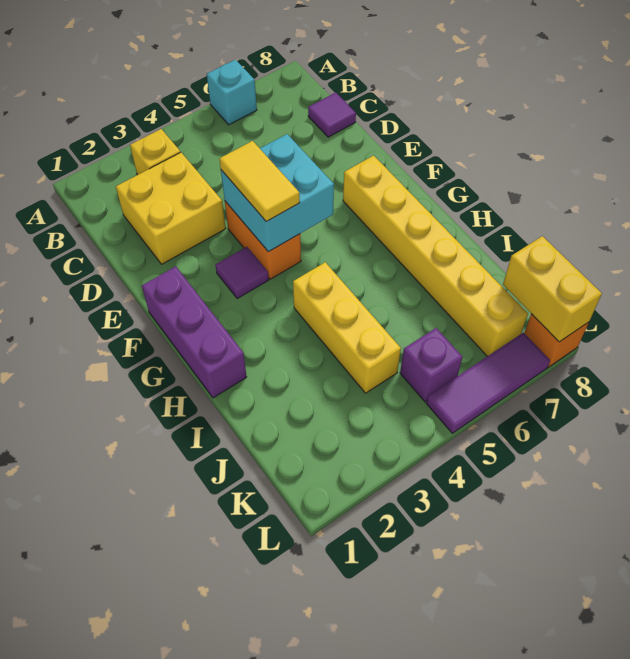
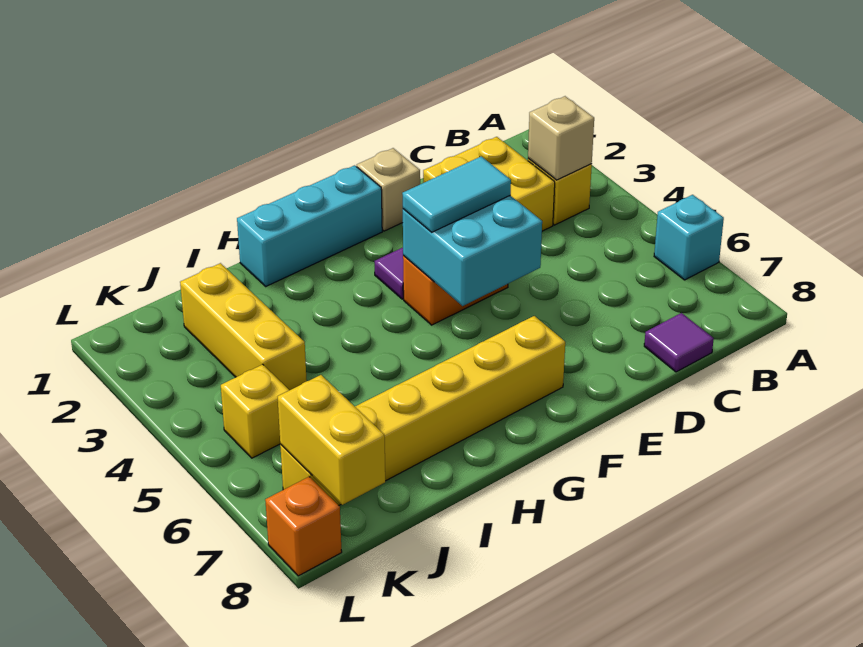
none -> tan 1x1 brick [528,96,594,180]
none -> tan 1x1 brick [357,148,420,231]
yellow 1x2 tile [220,141,300,221] -> cyan 1x2 tile [402,156,511,232]
purple 1x3 brick [142,266,246,398] -> cyan 1x3 brick [237,165,382,286]
yellow 1x3 brick [293,262,401,393] -> yellow 1x3 brick turned to [180,263,307,390]
purple 1x1 brick [400,328,462,402] -> yellow 1x1 brick [221,364,289,458]
yellow 1x2 brick [503,236,602,342] -> yellow 1x2 brick turned to [278,375,385,505]
purple 1x3 tile [426,333,550,433] -> none

